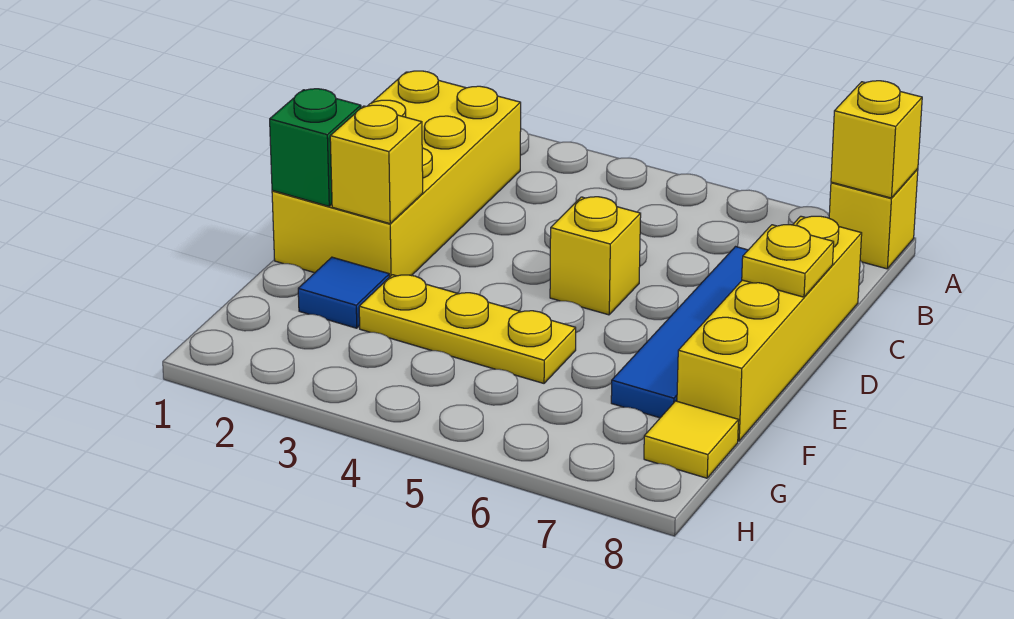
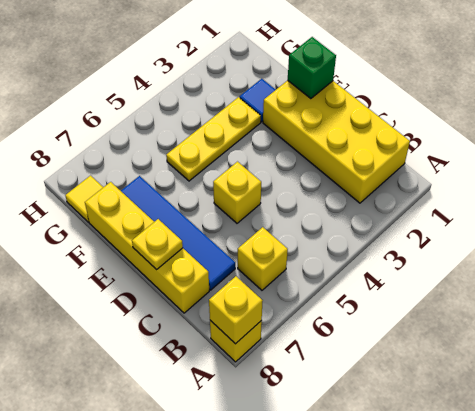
yellow 1x1 brick [330,105,423,224] -> yellow 1x1 brick moved to [238,227,288,290]

